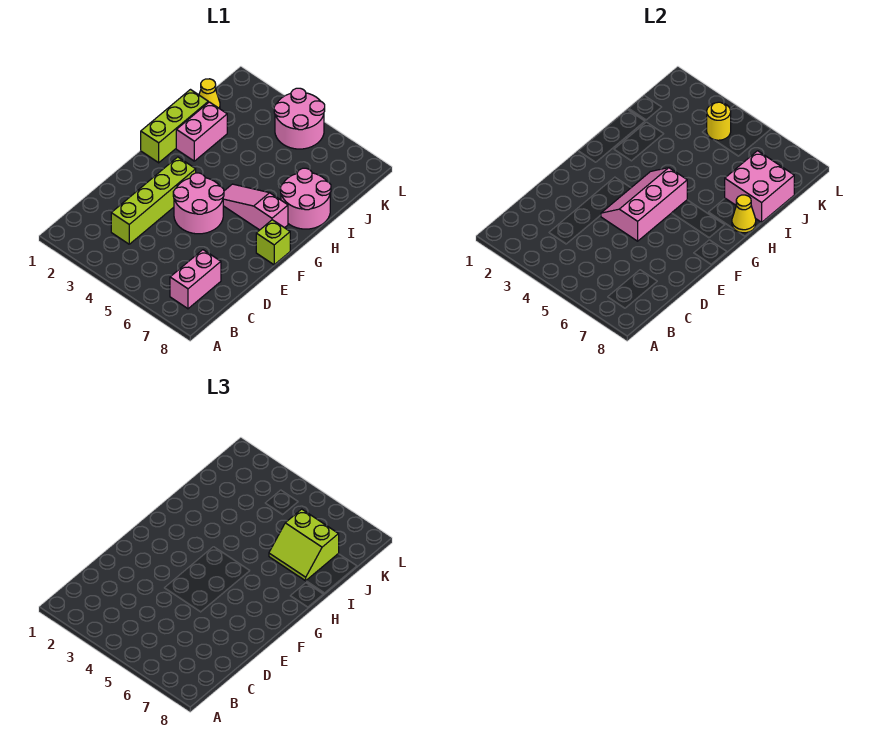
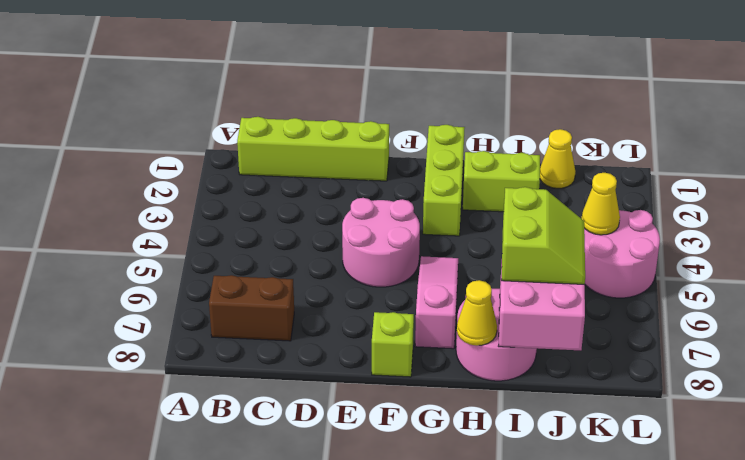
pink 1x2 brick [170,250,221,309] -> brown 1x2 brick [209,275,294,341]
lime 1x4 brick [111,157,196,244] -> lime 1x4 brick moved to [237,117,389,181]
pink 2x3 slope [601,168,687,241] -> none
lime 1x3 brick [141,90,208,163] -> lime 1x3 brick turned to [423,125,465,236]
pink 1x2 brick [176,102,227,161] -> lime 1x2 brick [463,151,540,212]
lime 2x2 slope [269,509,339,581] -> lime 2x2 slope turned to [501,187,585,285]
yellow 1x1 round brick [707,102,731,140] -> yellow 1x1 cone [582,173,620,235]

